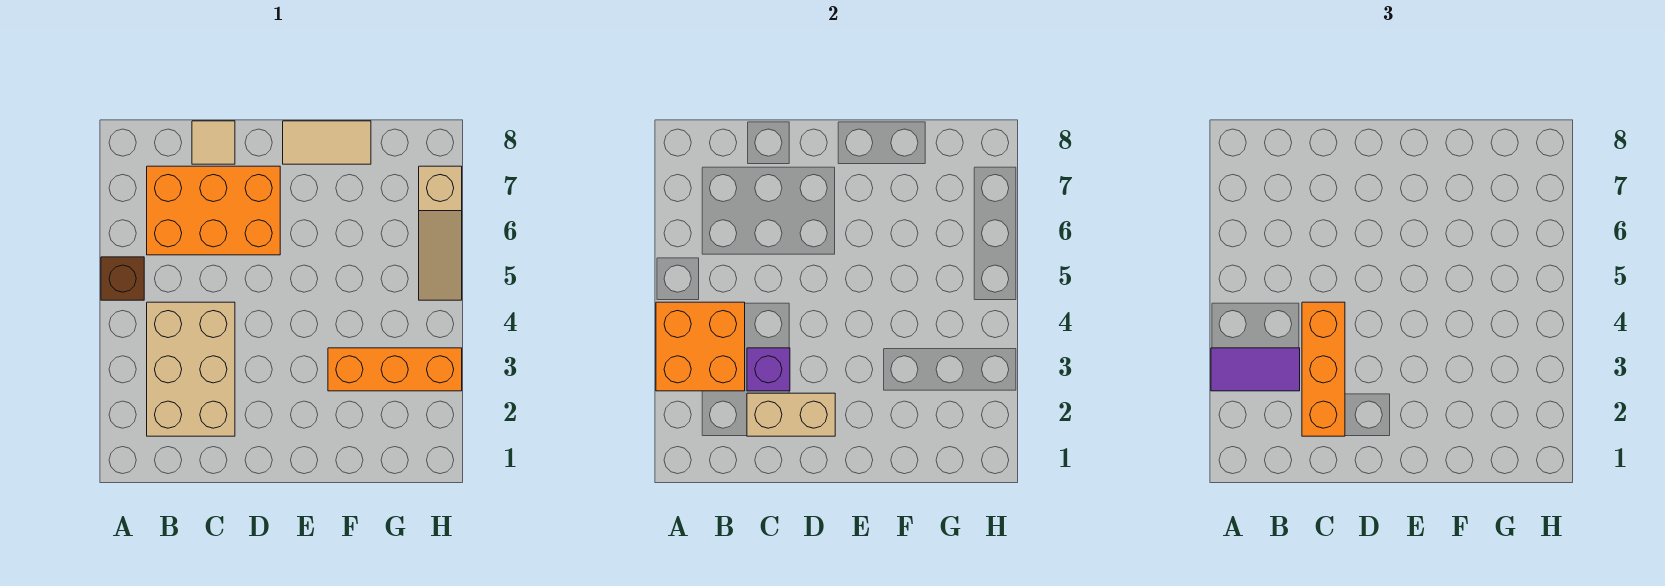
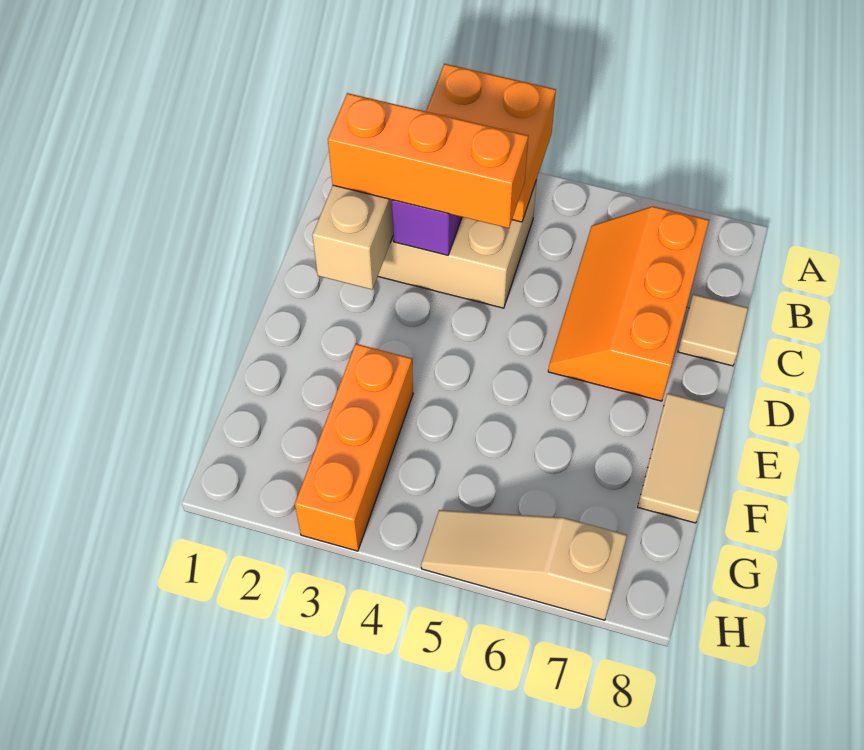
purple 1x2 tile [1211,348,1300,391] -> none
brown 1x1 brick [101,257,144,300] -> none
orange 2x3 brick [147,166,280,255] -> orange 2x3 slope [548,206,709,401]

